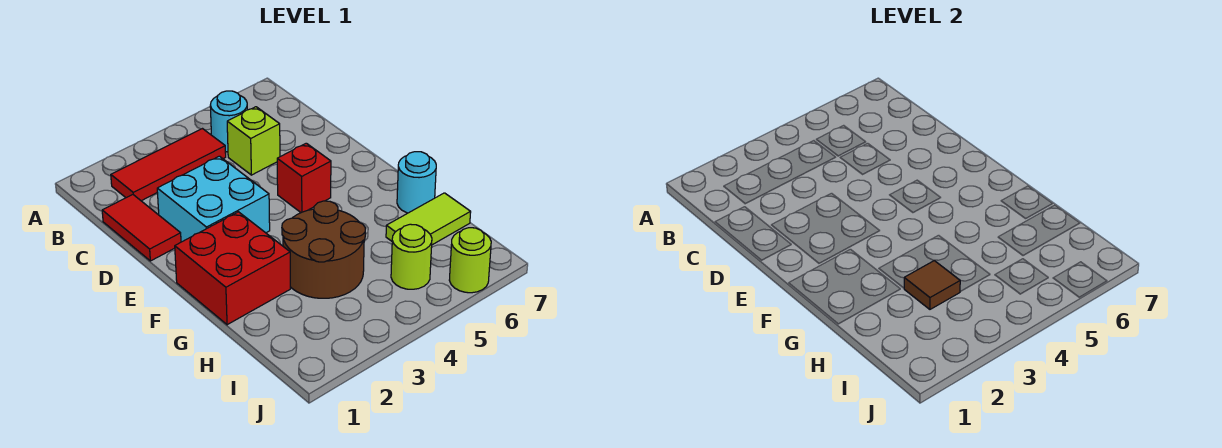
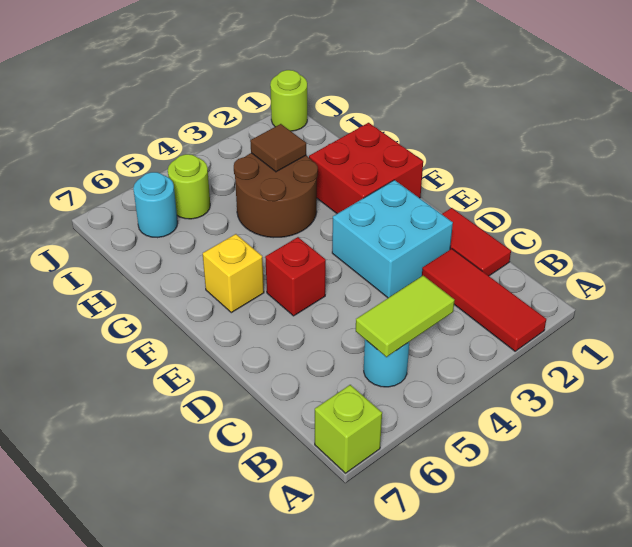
red 1x3 tile [111,129,226,201] -> red 1x3 tile turned to [422,249,546,351]
lime 1x1 brick [227,107,280,175] -> lime 1x1 brick moved to [315,385,382,473]
none -> yellow 1x1 brick [203,234,264,313]
cyan 1x1 round brick [397,152,436,213] -> cyan 1x1 round brick moved to [133,172,178,238]
lime 1x2 tile [386,193,471,245] -> lime 1x2 tile moved to [356,276,455,357]
lime 1x1 round brick [449,228,491,293] -> lime 1x1 round brick moved to [270,70,307,131]

